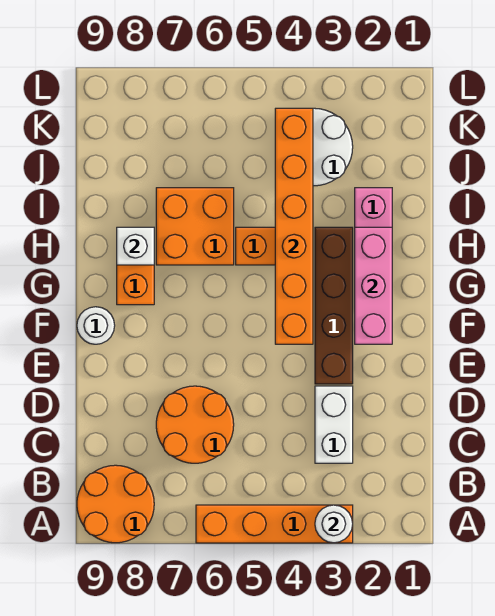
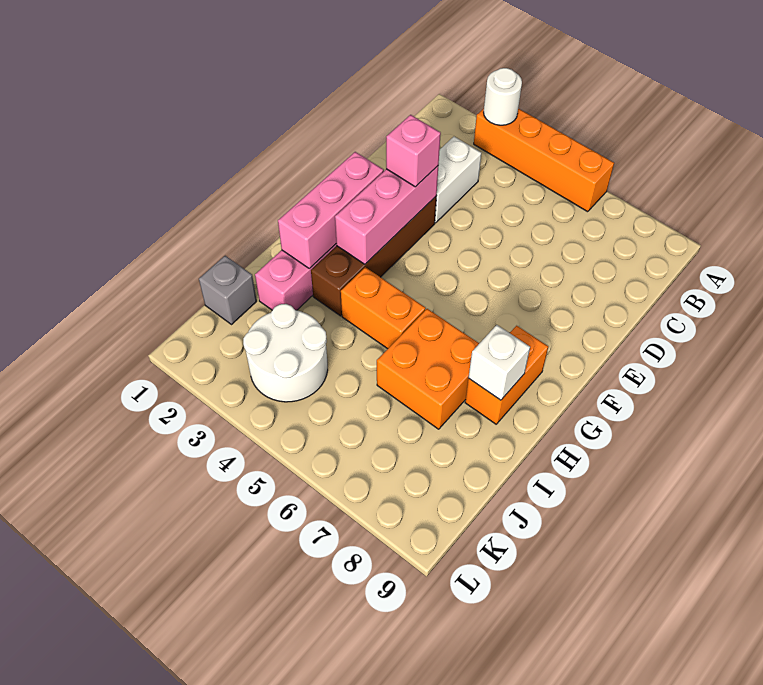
orange 2x2 round brick [77,465,154,543] -> none
orange 2x2 round brick [156,386,234,463] -> none
none -> pink 1x3 brick [335,166,438,264]
none -> pink 1x1 brick [386,115,441,187]
orange 1x6 brick [275,108,313,344] -> none
white 1x1 round brick [77,307,115,344] -> none
none -> grey 1x1 brick [199,256,257,325]

